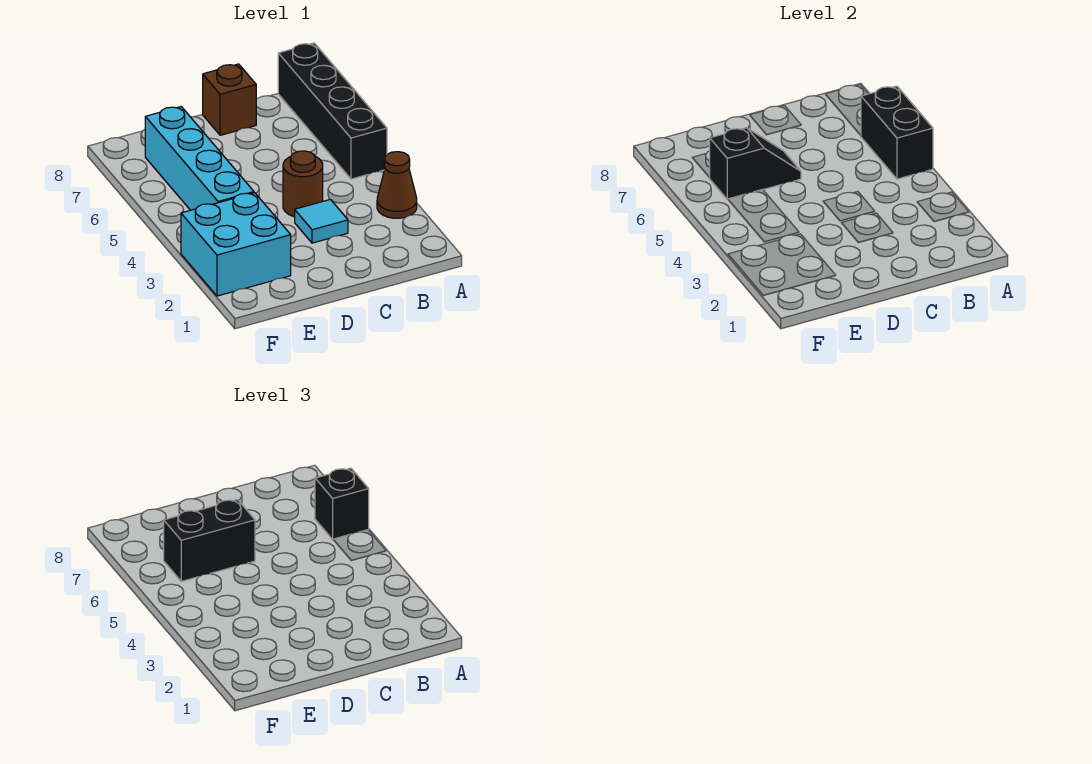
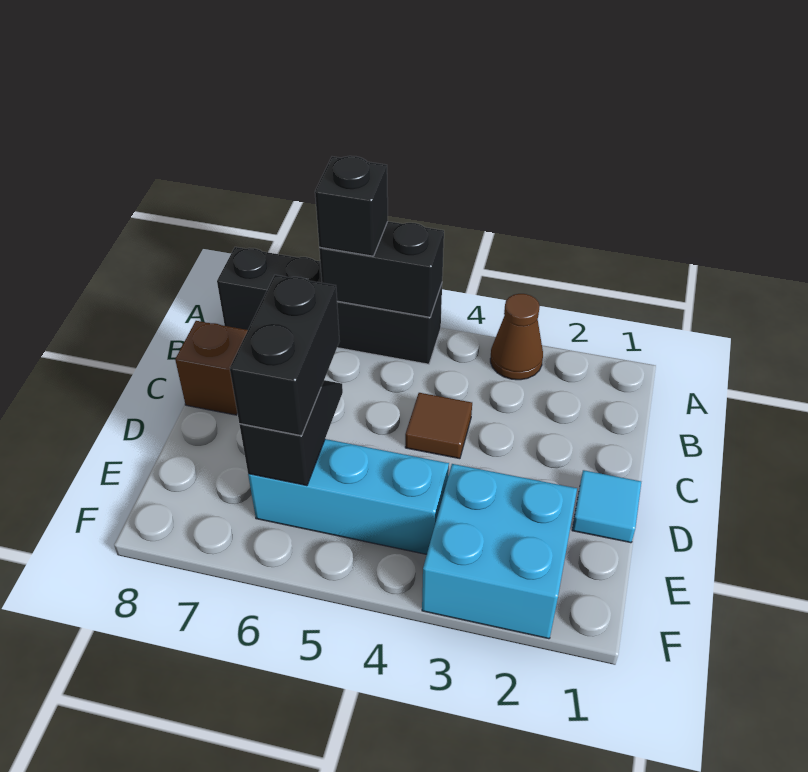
cyan 1x1 tile [295,199,348,243] -> cyan 1x1 tile moved to [572,470,641,543]
brown 1x1 round brick [283,151,323,217] -> brown 1x1 tile [405,393,472,459]
cyan 1x4 brick [145,107,254,210] -> cyan 1x3 brick [248,439,449,554]

